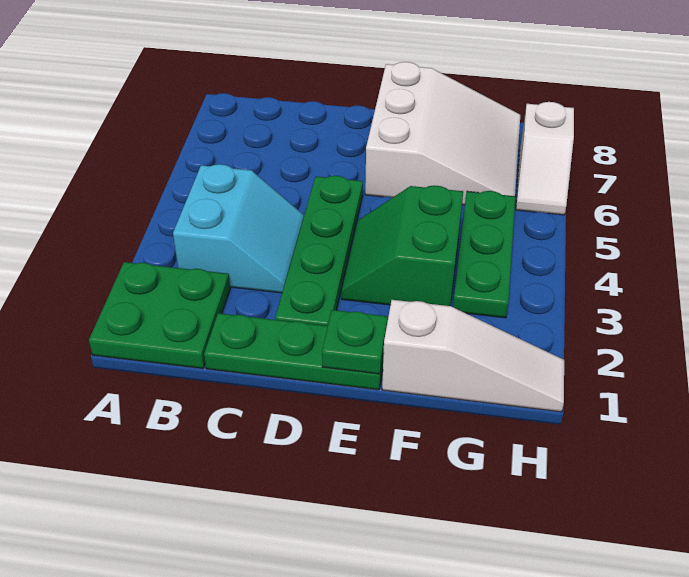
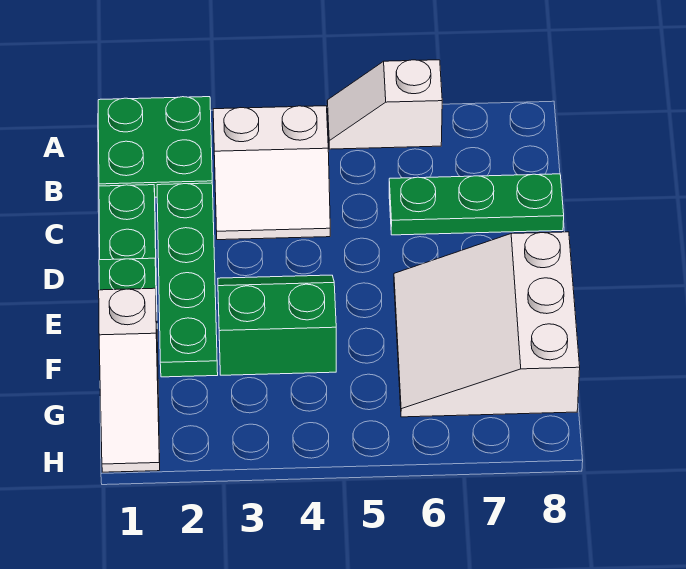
cyan 2x2 slope [173,164,304,293] -> white 2x2 slope [213,106,330,240]
green 1x4 plate [275,176,363,326] -> green 1x4 plate turned to [157,183,218,377]
white 3x3 slope [365,62,520,205] -> white 3x3 slope turned to [394,232,580,417]
green 1x3 plate [453,191,515,318] -> green 1x3 plate moved to [389,174,564,235]
white 1x2 slope [516,102,574,215] -> white 1x2 slope moved to [327,60,442,149]

